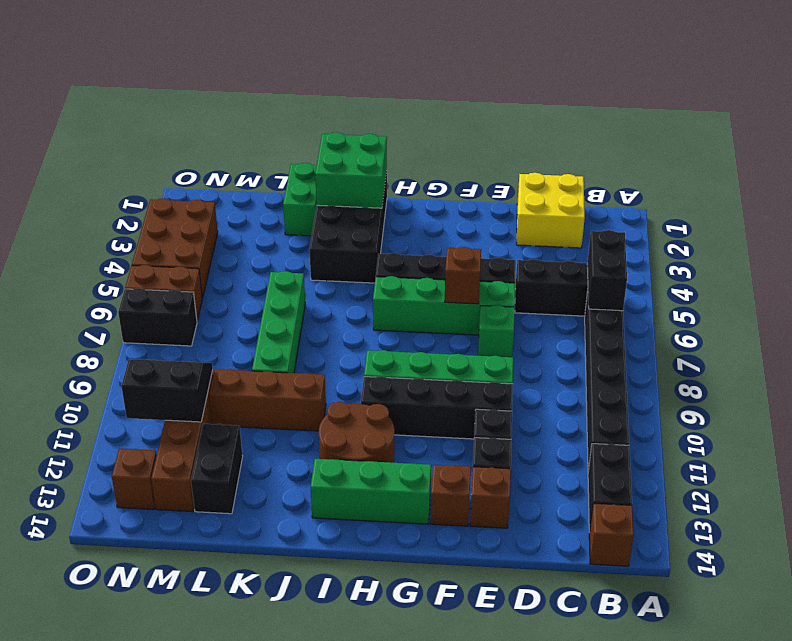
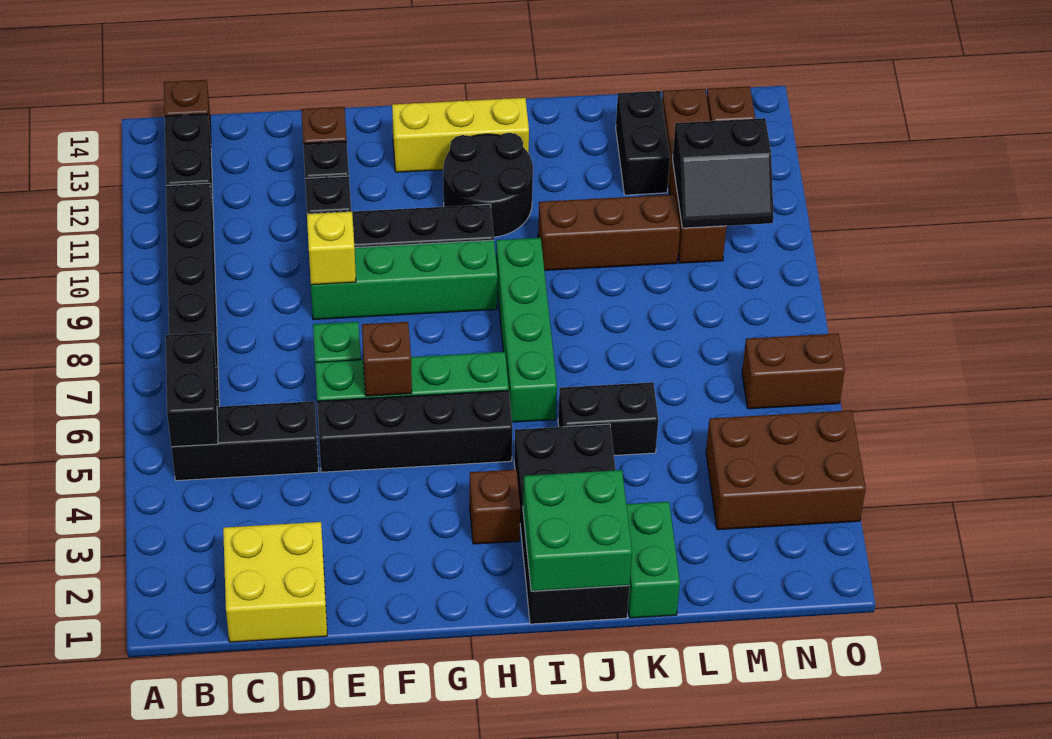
none -> yellow 1x1 brick [307,212,356,285]
brown 1x1 brick [430,465,471,526] -> brown 1x1 brick moved to [470,470,520,544]
green 1x3 brick [311,459,431,524] -> yellow 1x3 brick [392,98,529,172]
brown 2x2 round brick [319,402,394,463] -> black 2x2 round brick [443,133,533,237]
green 1x4 brick [252,271,305,373] -> green 1x4 brick moved to [496,238,557,422]
brown 2x3 brick [132,198,218,298] -> brown 2x3 brick turned to [706,410,866,530]
black 1x2 brick [118,288,197,346] -> black 1x2 brick moved to [558,382,658,455]

